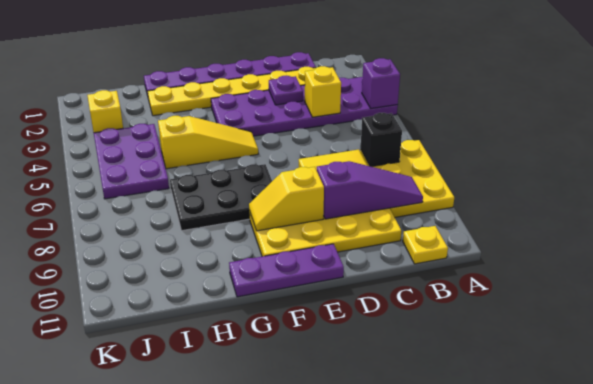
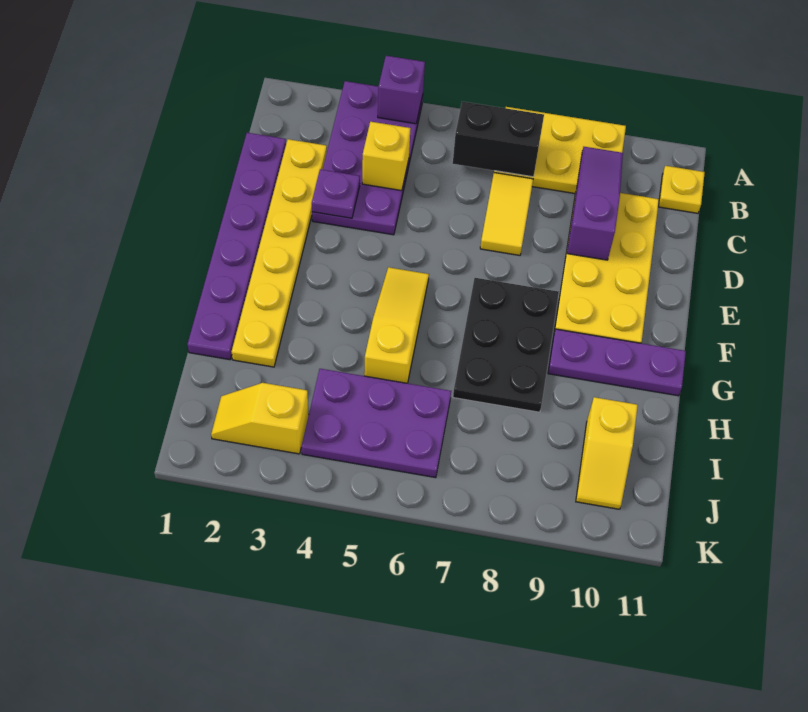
purple 2x6 plate [211,77,398,136] -> purple 2x4 plate [312,81,423,235]
black 1x1 brick [360,113,402,167] -> black 1x2 brick [453,101,544,177]
yellow 1x2 slope [249,167,324,231] -> yellow 1x2 slope moved to [576,397,638,509]
purple 1x3 plate [229,244,344,297] -> purple 1x3 plate turned to [548,329,686,396]

